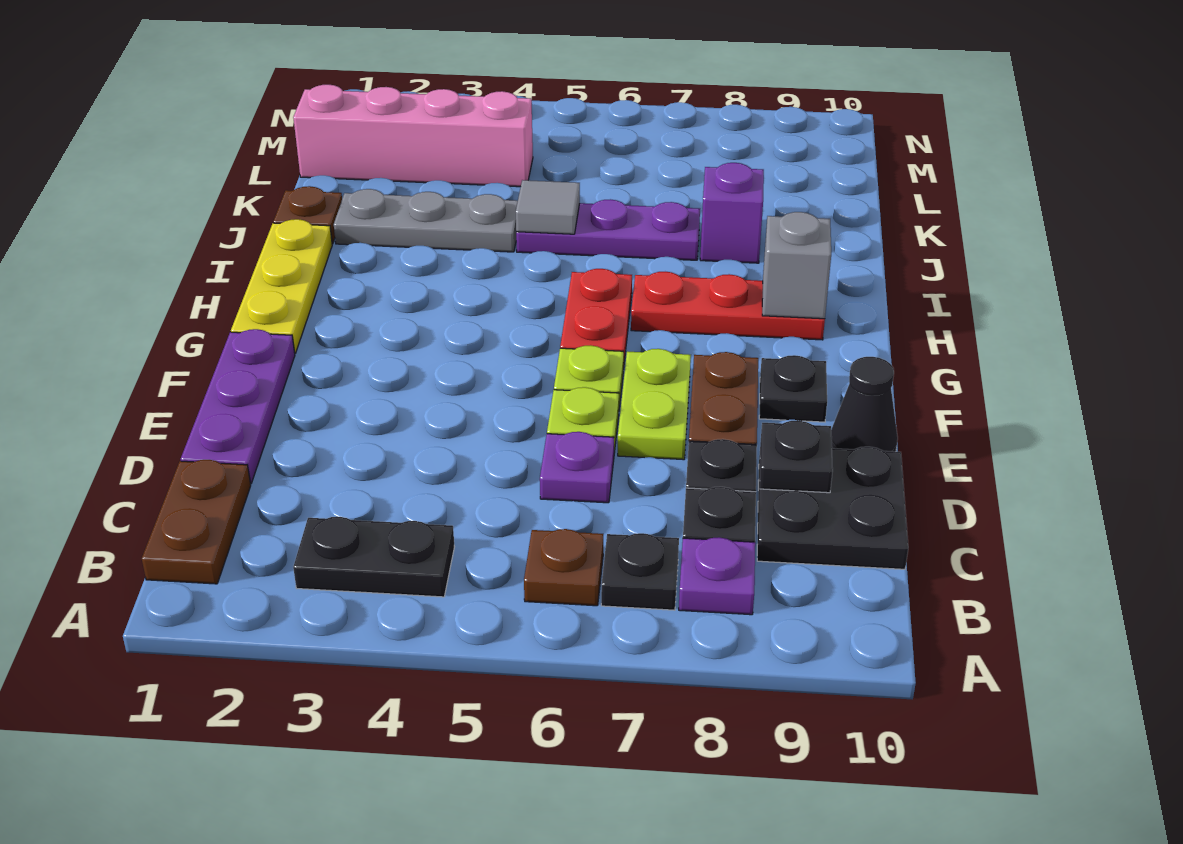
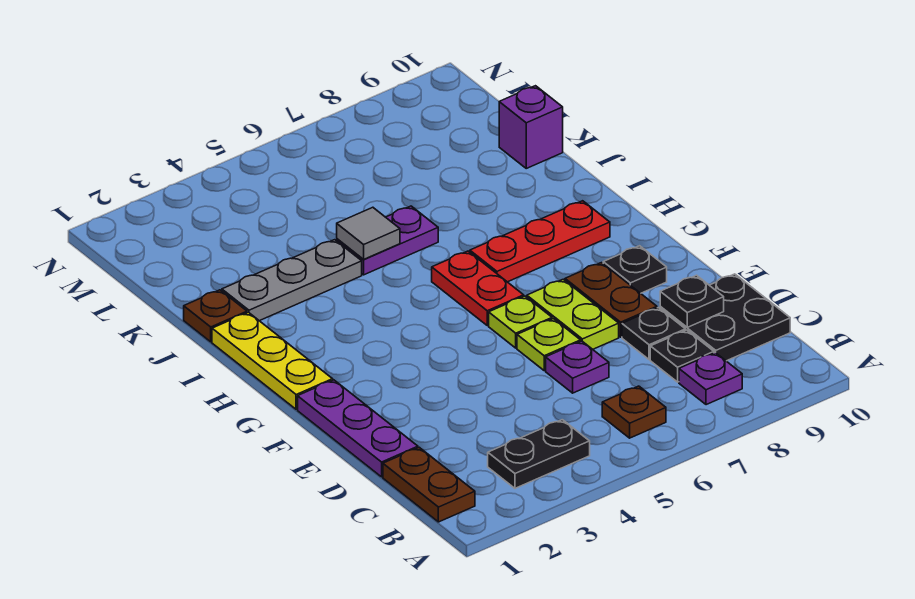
black 1x1 plate [601,533,679,610] -> none
black 1x1 cone [831,357,898,452] -> none
grey 1x1 brick [762,212,831,319] -> none
purple 1x3 plate [516,199,700,260] -> purple 1x2 plate [337,206,438,275]
purple 1x1 brick [700,163,764,263] -> purple 1x1 brick moved to [499,86,563,168]
pink 1x4 brick [293,85,533,187] -> none

